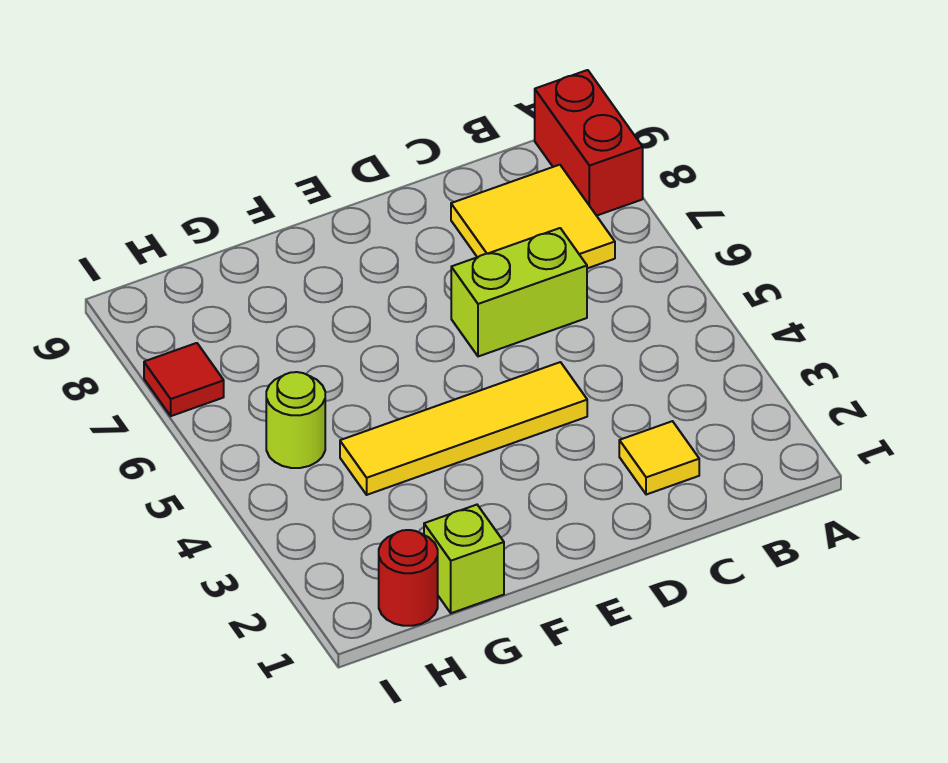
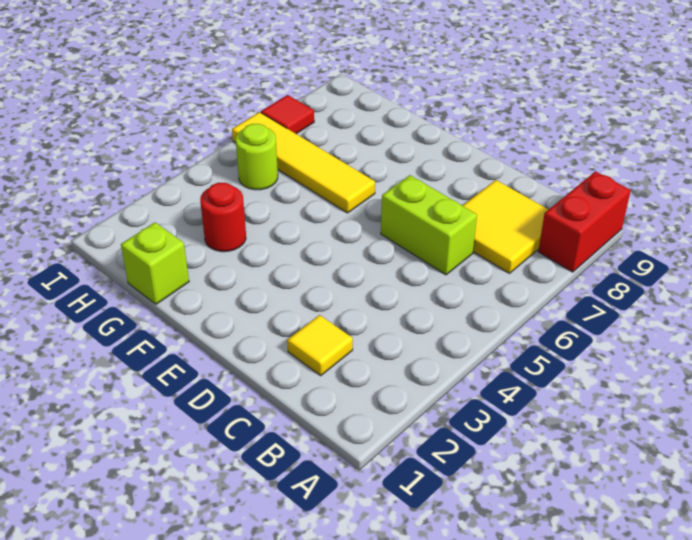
yellow 1x4 tile [340,362,587,495] -> yellow 1x4 tile moved to [232,112,375,213]
red 1x1 round brick [379,530,438,626] -> red 1x1 round brick moved to [200,183,246,252]

